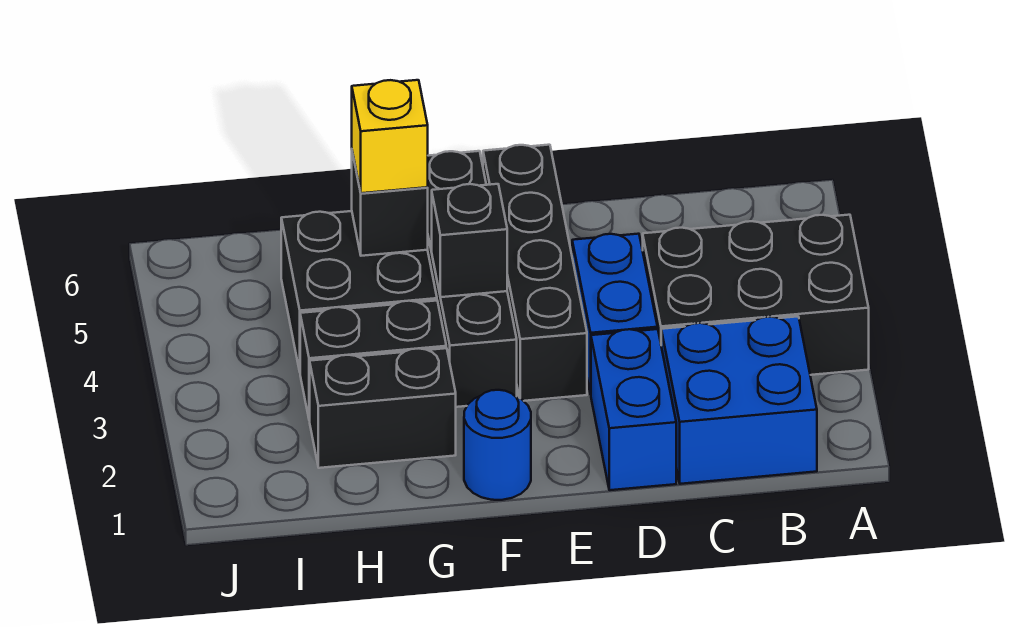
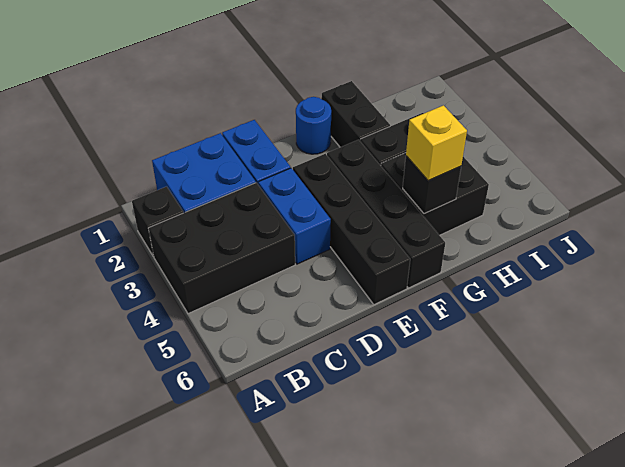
black 1x1 brick [432,184,507,297] -> black 1x1 brick moved to [132,187,183,256]
black 1x2 brick [310,348,456,468] -> black 1x2 brick turned to [321,81,390,147]

